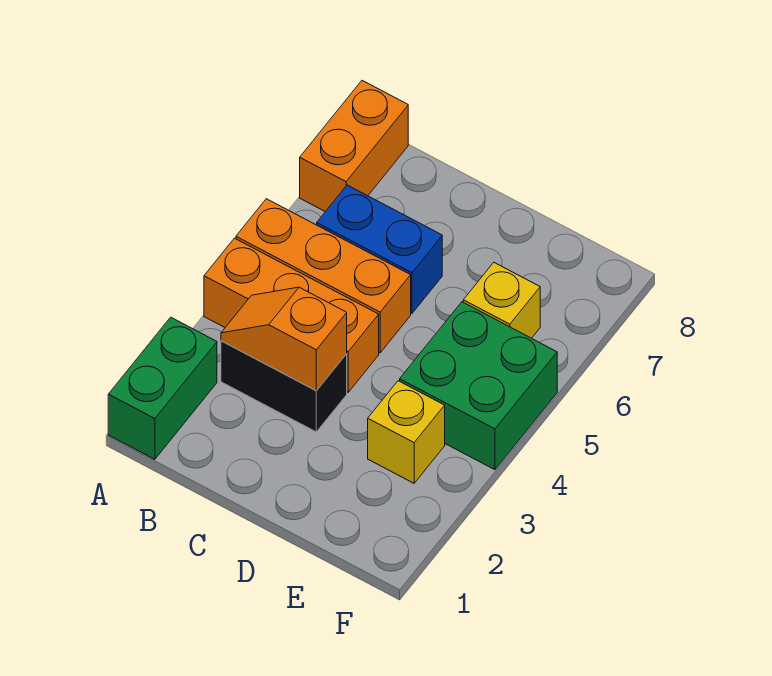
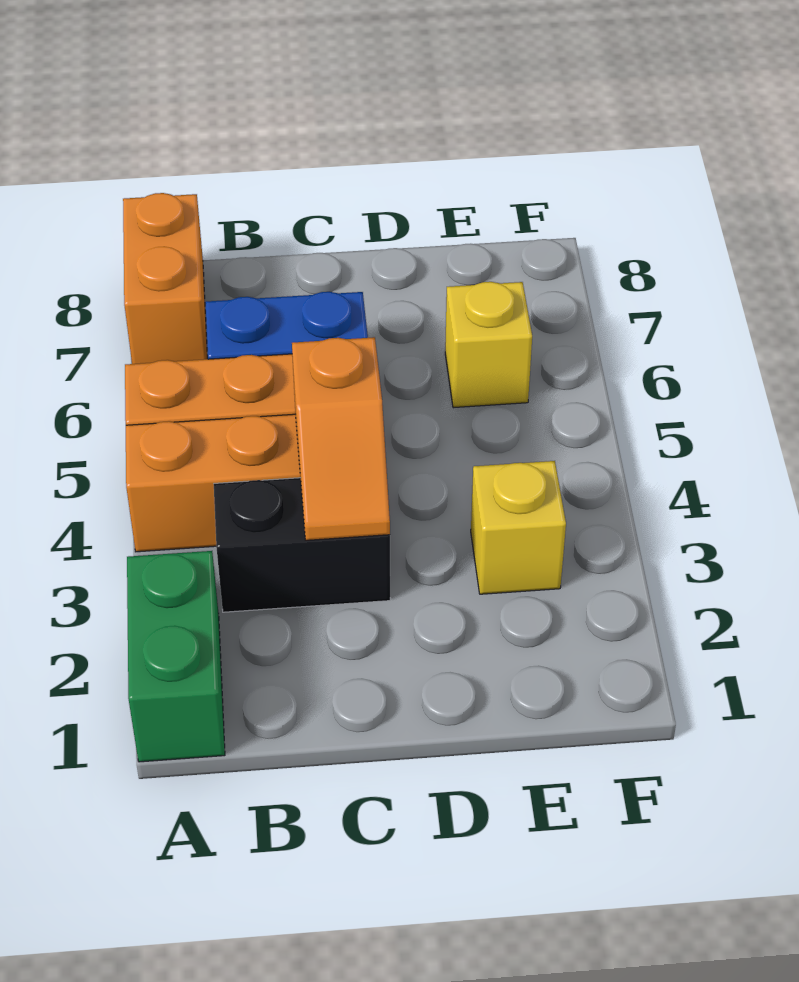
orange 1x2 slope [221,287,347,391] -> orange 1x2 slope turned to [292,337,390,540]
green 2x2 brick [400,302,557,470] -> none

